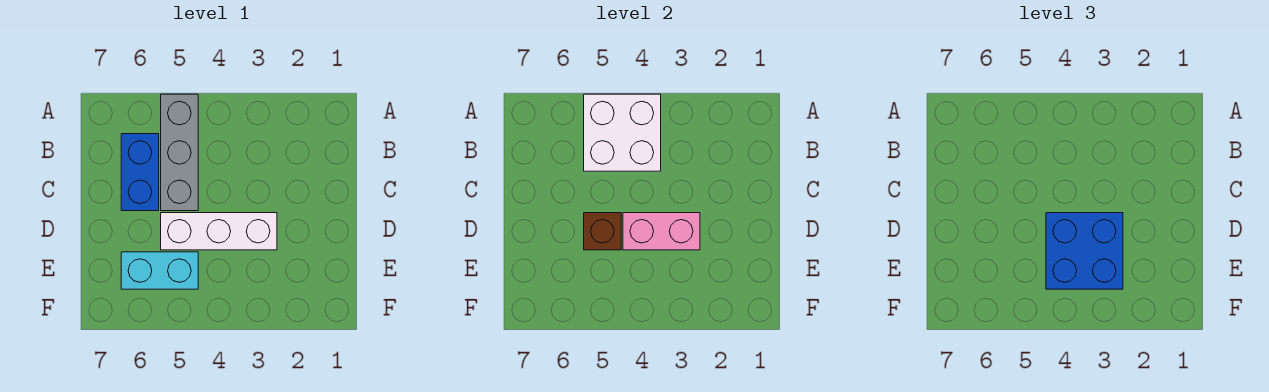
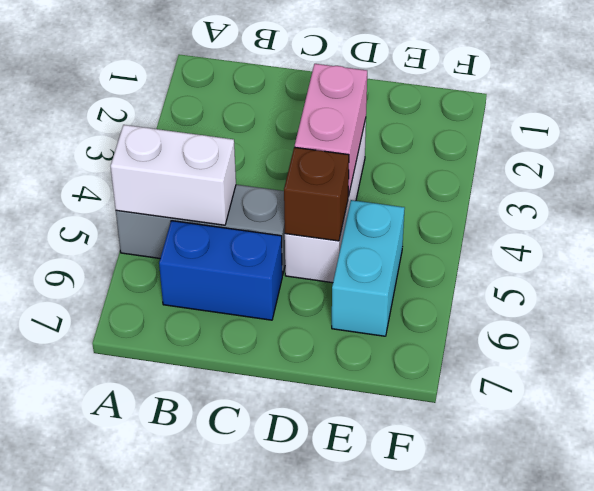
white 2x2 brick [584,94,661,171] -> white 1x2 brick [111,125,236,225]
blue 2x2 brick [1046,213,1123,289] -> none

